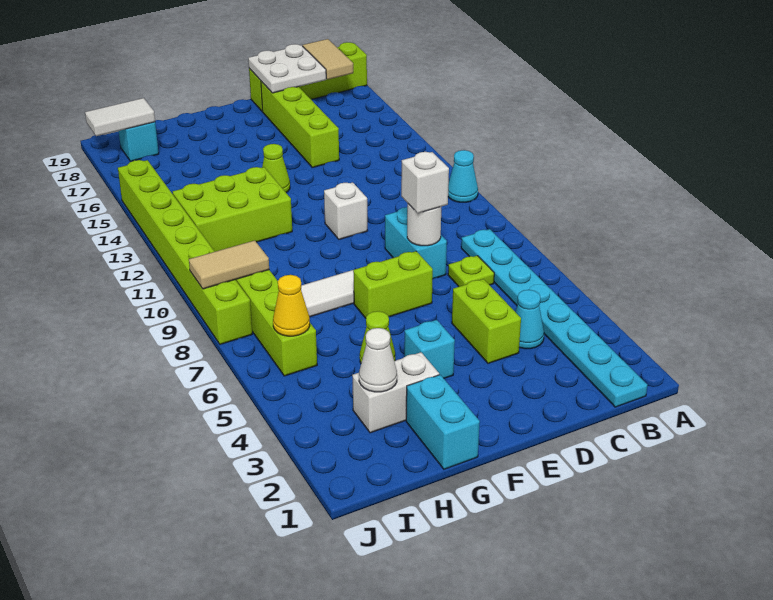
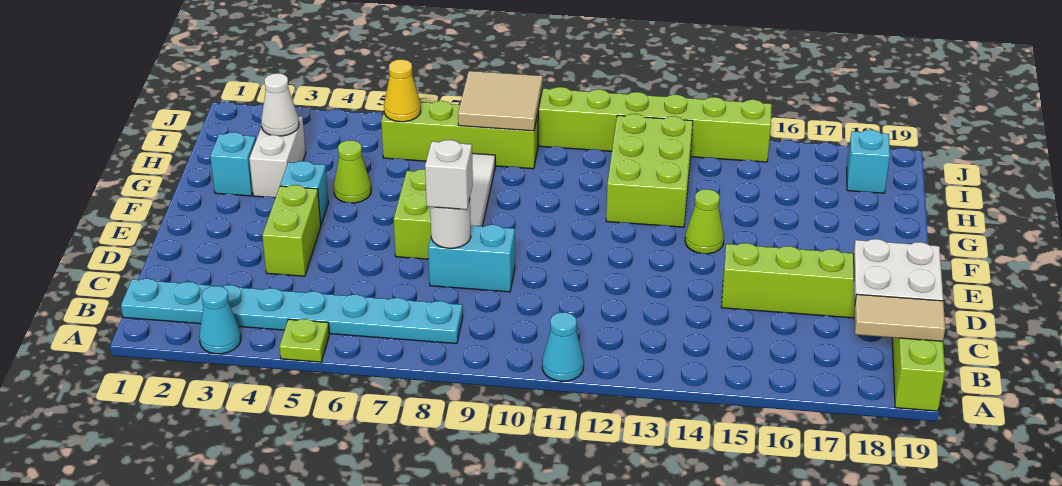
cyan 1x1 cone [515,290,544,349] -> cyan 1x1 cone moved to [199,286,241,354]
lime 1x1 plate [448,256,494,287] -> lime 1x1 plate moved to [279,319,329,362]
lime 1x2 brick [452,279,521,363] -> lime 1x2 brick turned to [262,185,321,276]
white 1x1 brick [324,182,368,239] -> none
cyan 1x2 brick [406,375,480,469] -> cyan 1x1 brick [210,132,256,196]
tan 1x2 tile [189,240,269,289] -> tan 2x2 tile [458,71,543,131]
white 1x2 tile [85,98,155,136] -> none

